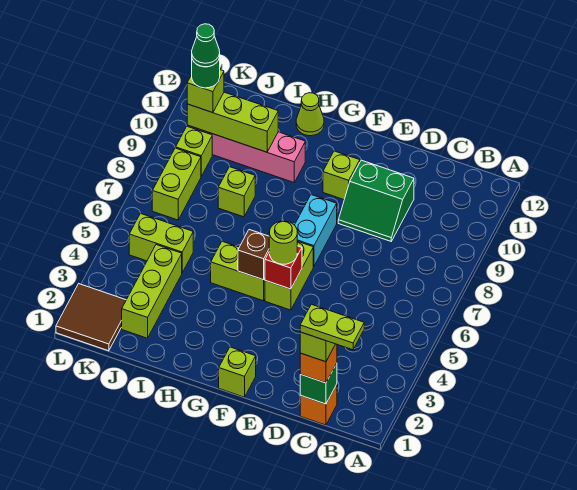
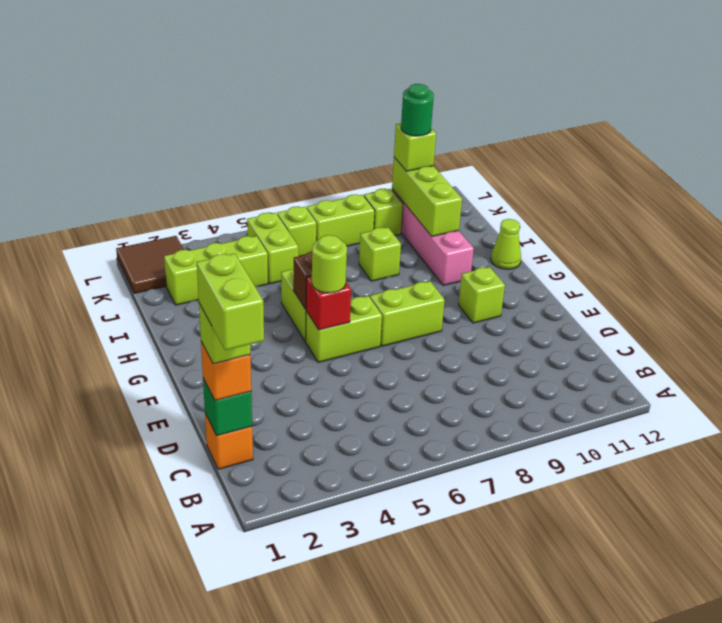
lime 1x2 plate [300,304,364,350] -> lime 1x2 brick [197,254,264,350]
green 2x2 slope [338,160,414,241] -> none
lime 1x1 brick [219,347,256,397] -> lime 1x1 brick moved to [277,207,316,256]
cyan 1x2 brick [295,195,337,267] -> lime 1x2 brick [370,281,445,346]
green 1x1 cone [192,24,220,67] -> none

